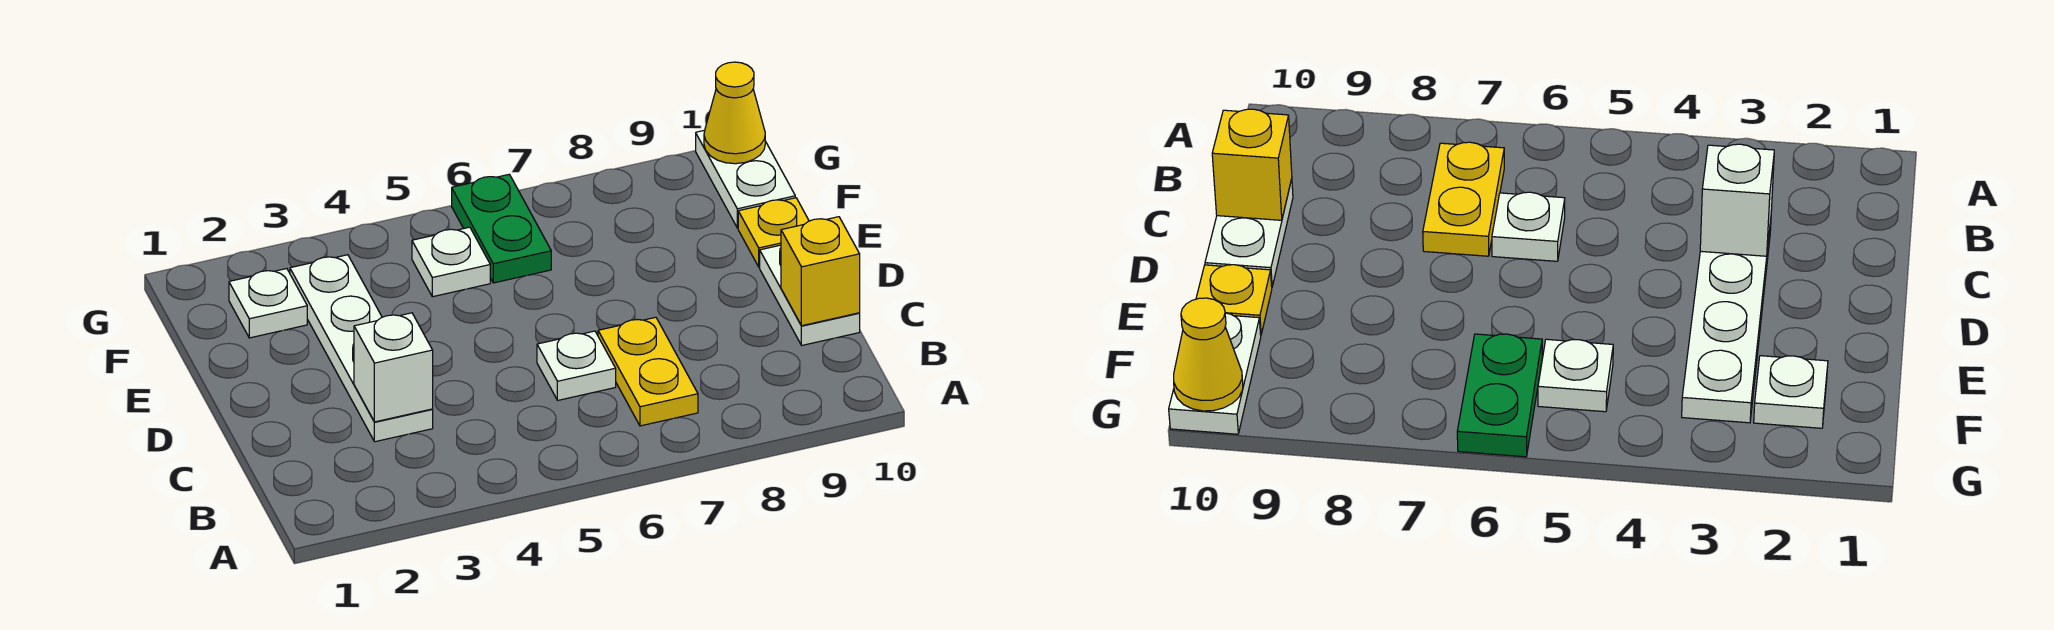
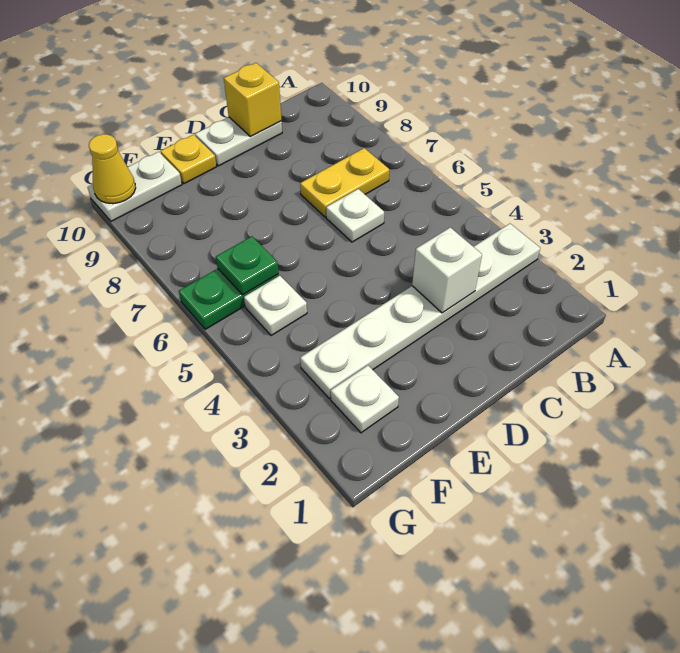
white 1x4 plate [290,255,433,442] -> white 1x6 plate [300,224,540,399]
none -> green 1x1 plate [216,236,279,295]

